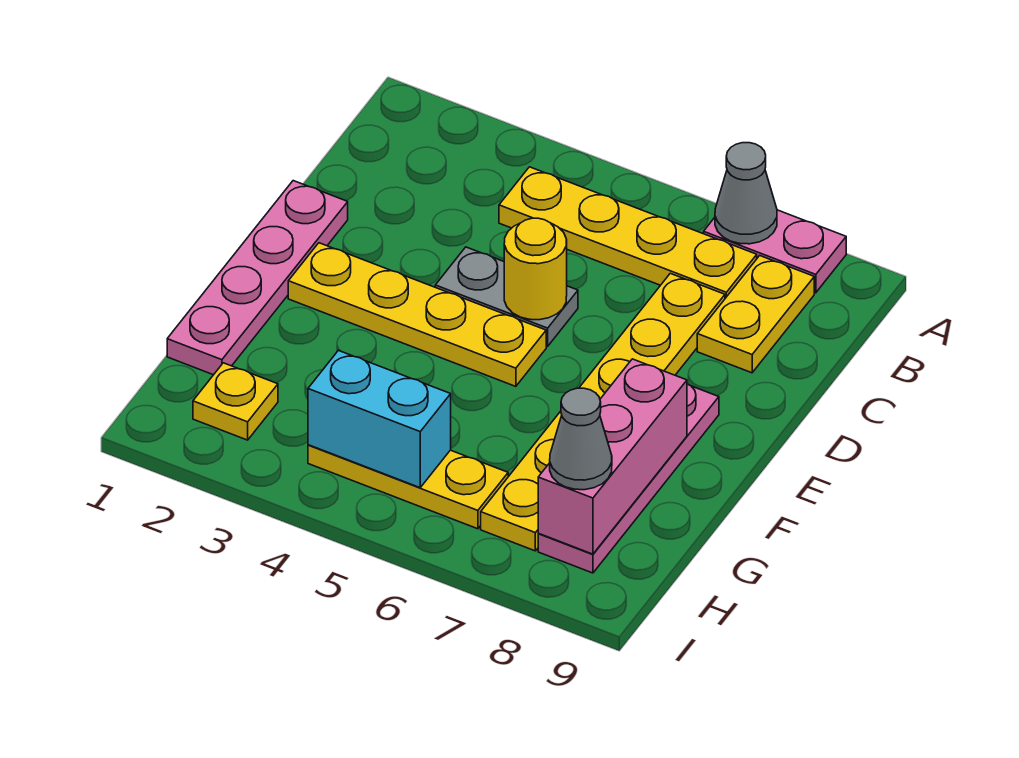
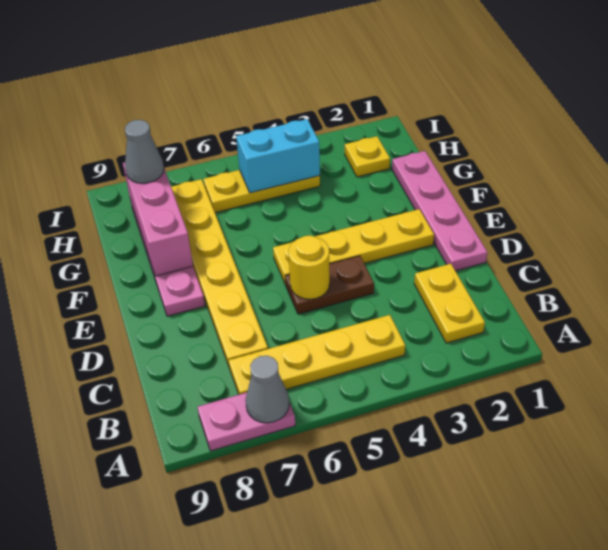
yellow 1x2 plate [697,256,814,373] -> yellow 1x2 plate moved to [414,264,485,343]
grey 1x2 plate [435,247,578,346] -> brown 1x2 plate [285,256,374,314]

